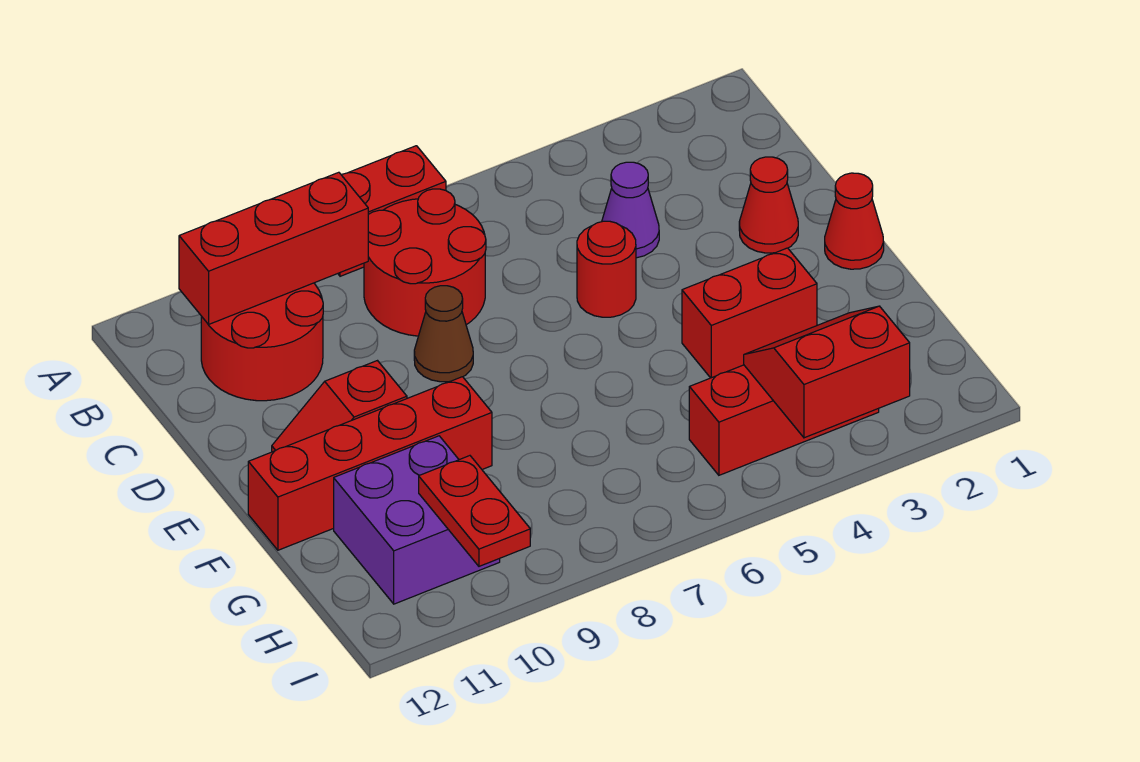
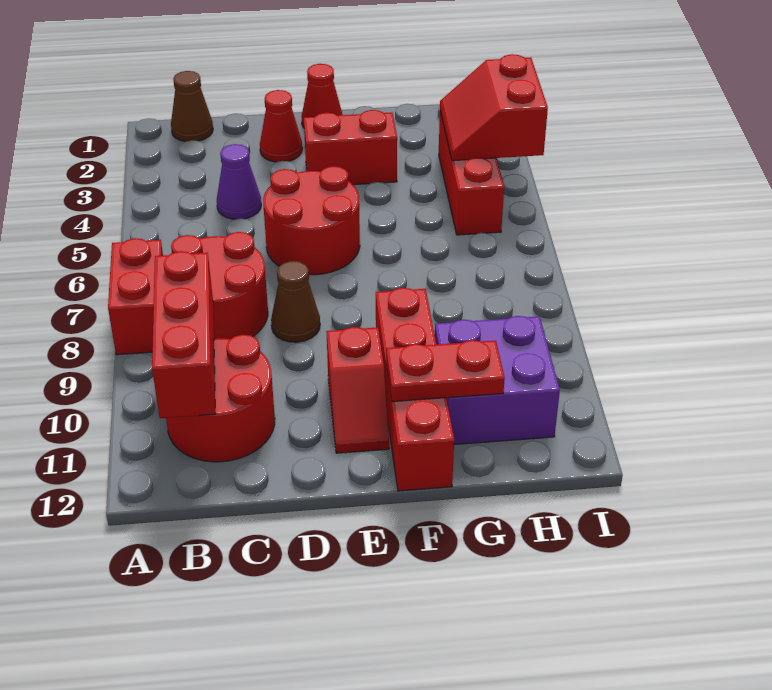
none -> brown 1x1 cone [171,71,213,142]
red 1x1 round brick [577,221,636,317] -> red 2x2 round brick [263,166,360,275]
red 1x2 brick [682,248,817,378] -> red 1x2 brick turned to [304,110,397,185]
red 1x2 plate [419,456,530,566] -> red 1x2 plate moved to [386,340,505,402]

